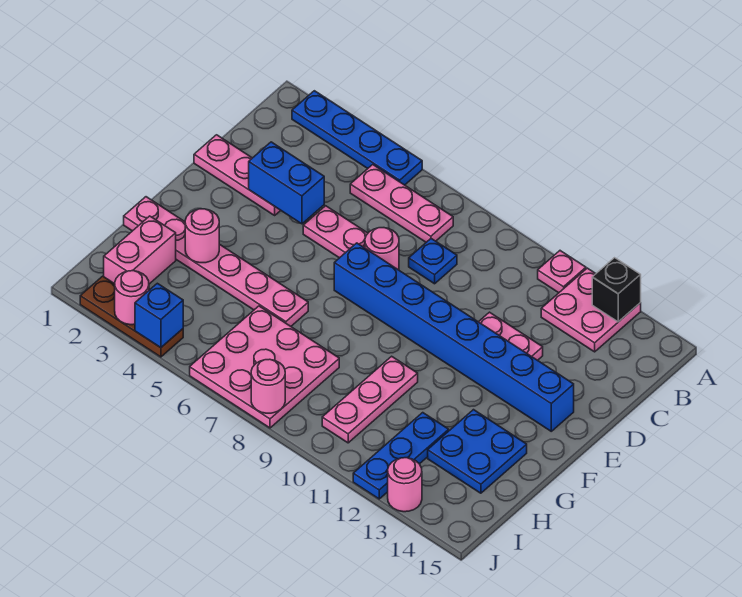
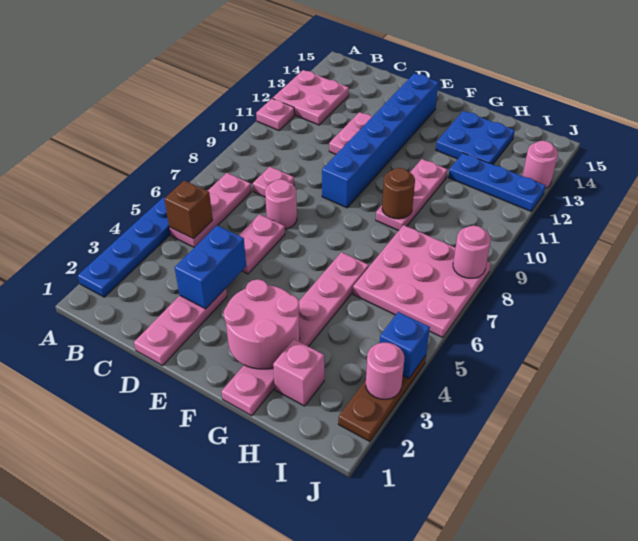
black 1x1 brick [592,258,641,322] -> none
none -> brown 1x1 brick [164,180,213,239]
blue 1x1 plate [409,239,457,284] -> pink 1x1 plate [253,167,294,197]
blue 1x8 brick [334,243,574,431] -> blue 1x6 brick [322,73,438,208]
pink 1x1 round brick [185,209,219,263] -> pink 2x2 round brick [224,280,300,369]
none -> brown 1x1 round brick [382,168,415,219]
pink 1x3 plate [322,356,418,443] -> pink 1x3 plate turned to [376,159,447,231]
pink 1x2 brick [104,216,176,284] -> pink 1x1 brick [273,339,324,406]

